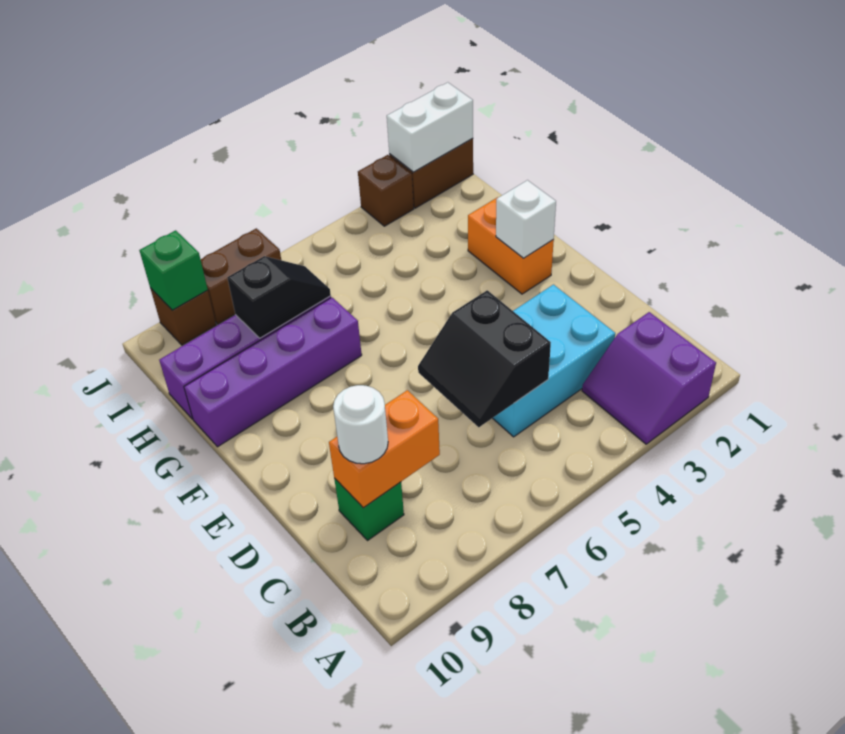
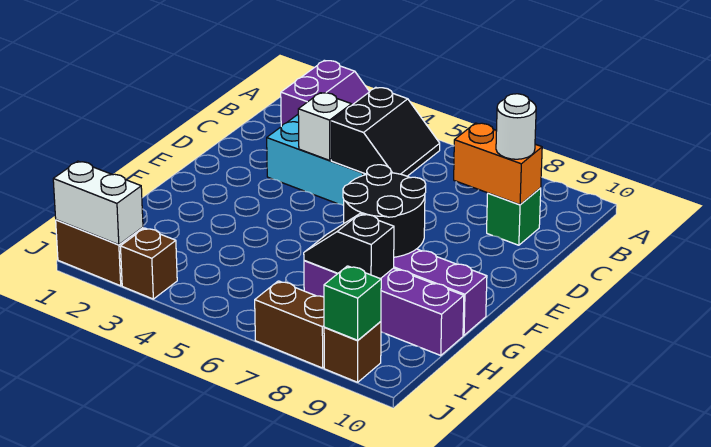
orange 1x2 brick [468,197,554,294] -> none
white 1x1 brick [496,180,556,258] -> white 1x1 brick moved to [298,93,352,160]
none -> black 2x2 round brick [343,165,426,257]

